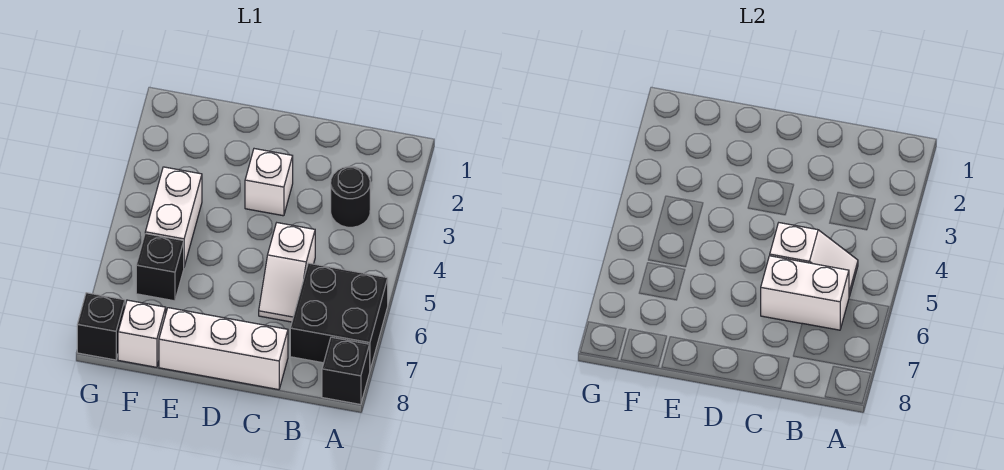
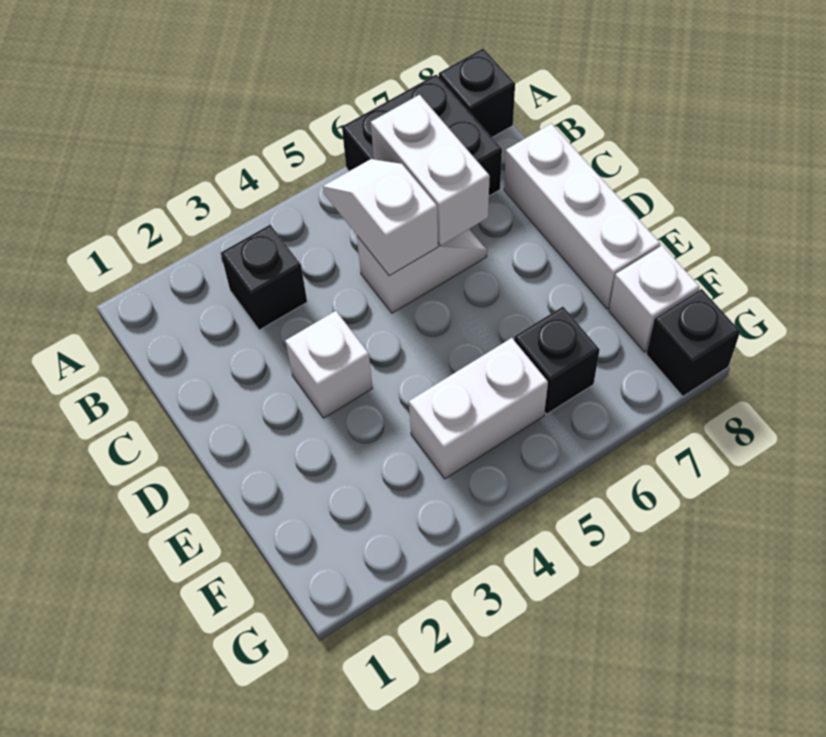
black 1x1 round brick [331,166,370,227] -> black 1x1 brick [221,225,307,330]

